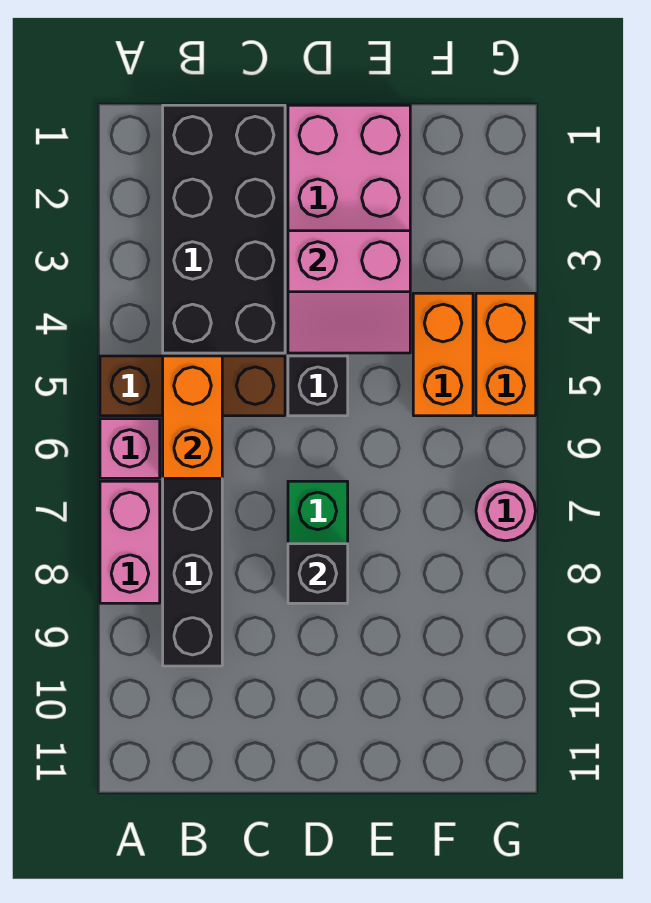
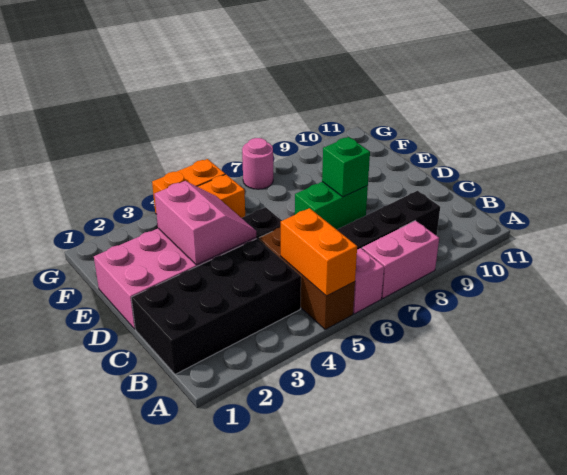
orange 1x2 brick [163,356,222,478] -> orange 1x2 brick turned to [281,208,357,296]
black 1x1 brick [288,544,348,603] -> green 1x1 brick [322,137,370,197]

